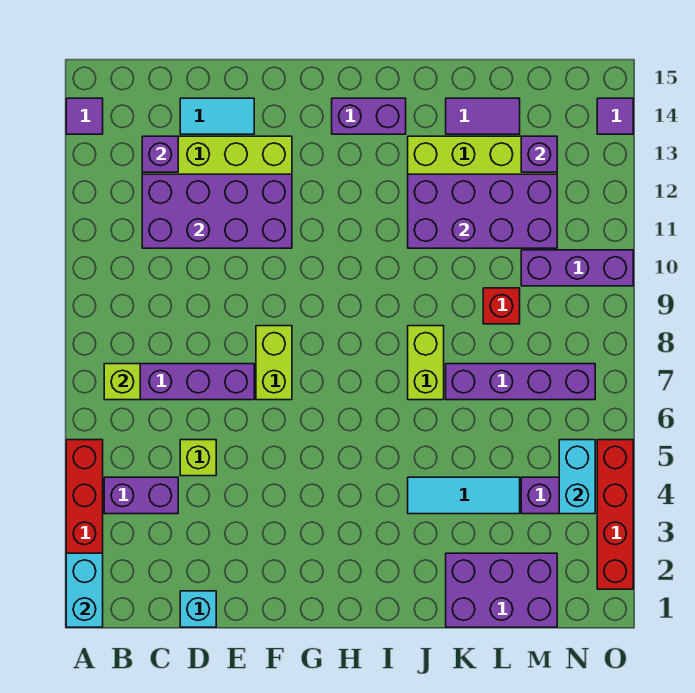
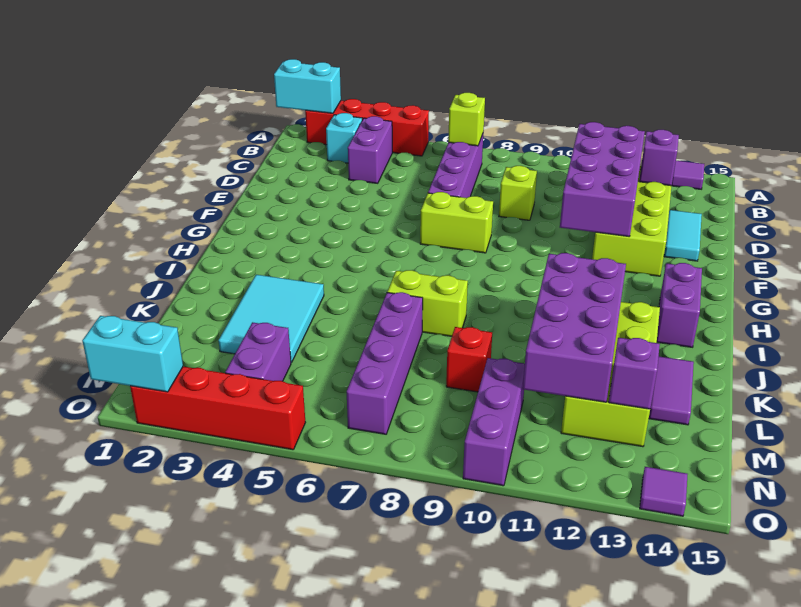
cyan 1x1 brick [180,591,216,627] -> cyan 1x1 brick moved to [326,113,362,163]
lime 1x1 brick [180,440,216,476] -> lime 1x1 brick moved to [499,166,537,220]
cyan 1x3 tile [408,477,520,514] -> cyan 2x3 tile [218,275,324,363]
purple 2x3 brick [446,553,557,627] -> none
cyan 1x2 brick [559,440,595,514] -> cyan 1x2 brick moved to [82,316,183,392]

